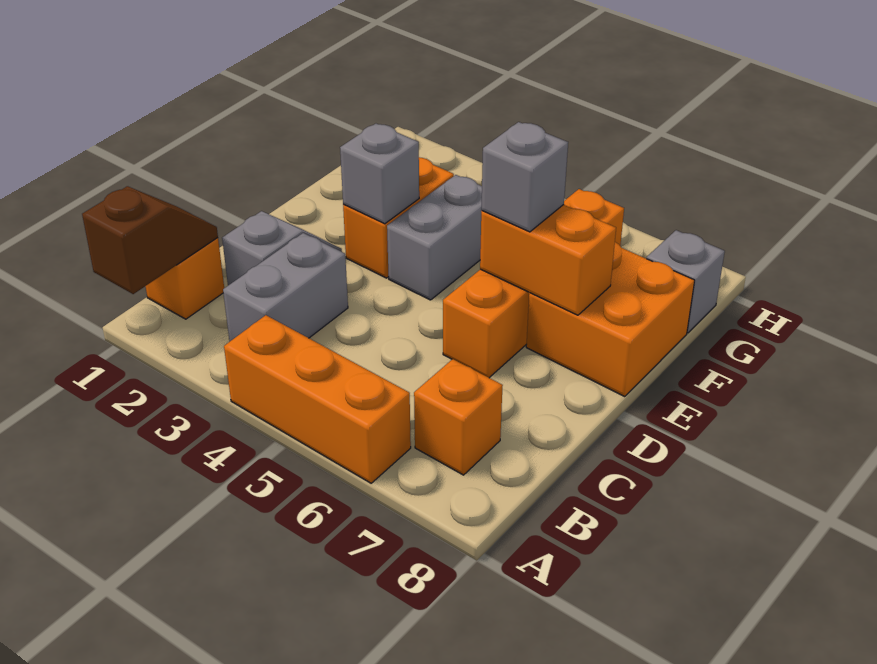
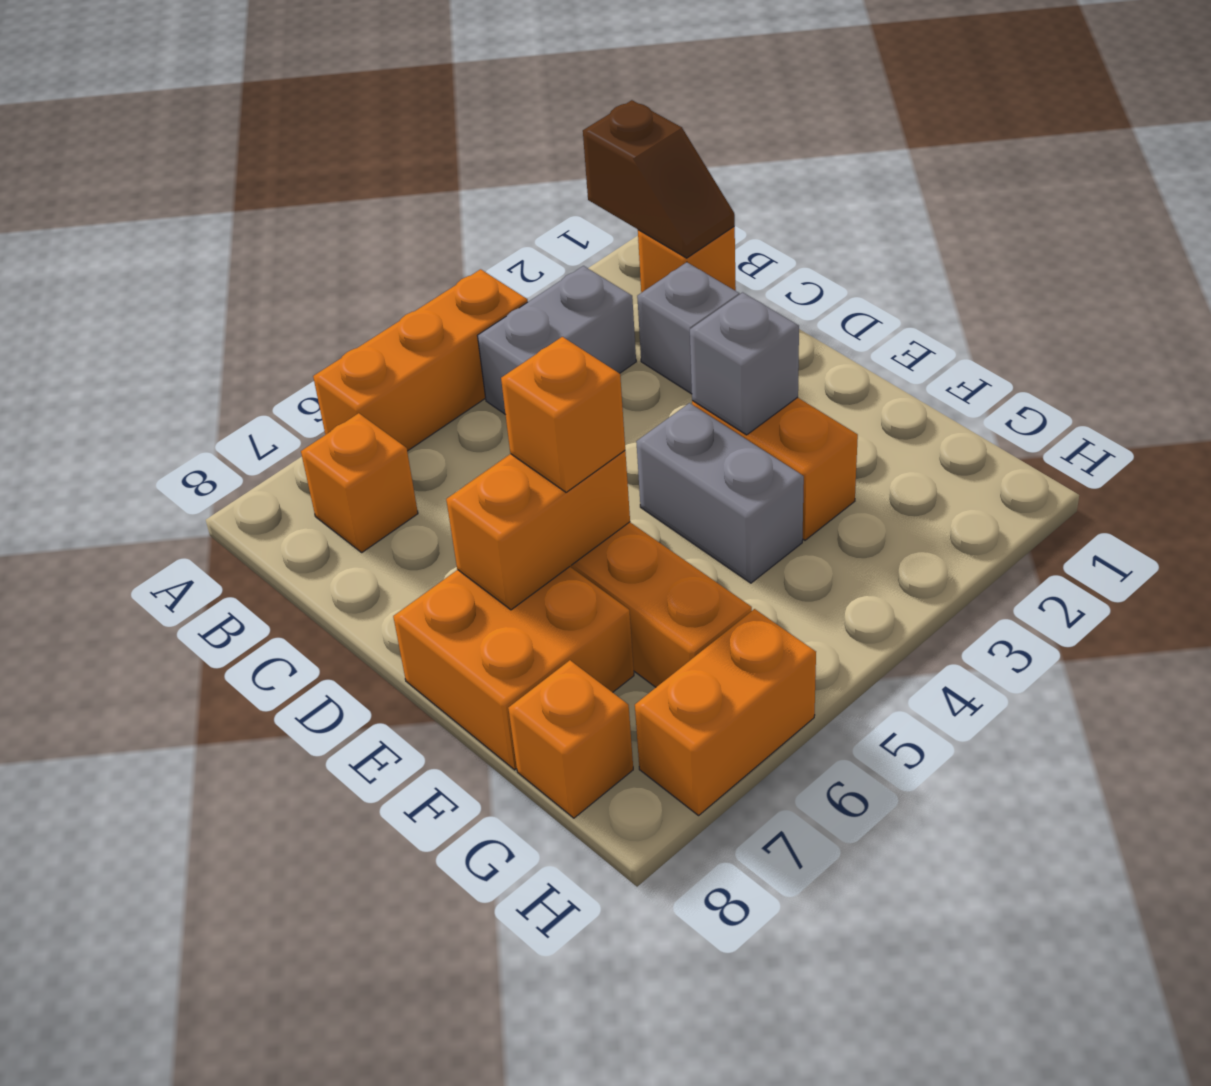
grey 1x2 brick [223,233,348,342] -> grey 1x2 brick turned to [478,266,636,414]
grey 1x1 brick [481,122,568,232] -> orange 1x1 brick [501,337,625,492]
grey 1x1 brick [647,230,725,333] -> orange 1x1 brick [508,660,633,818]
none -> orange 1x2 brick [635,609,816,815]

